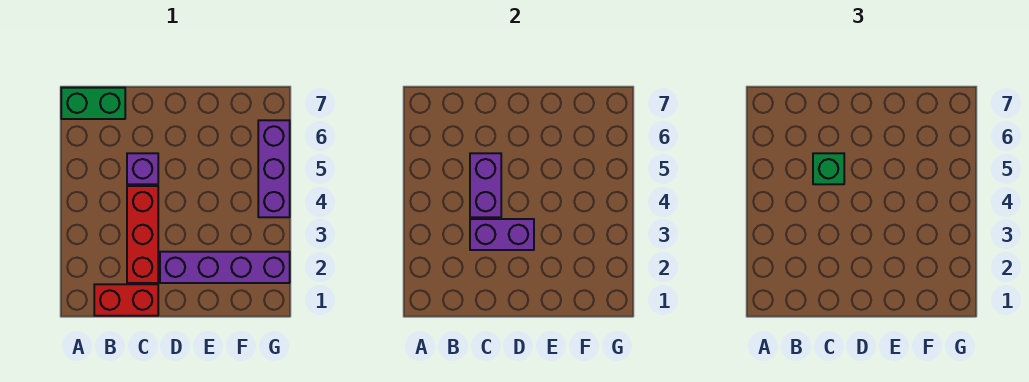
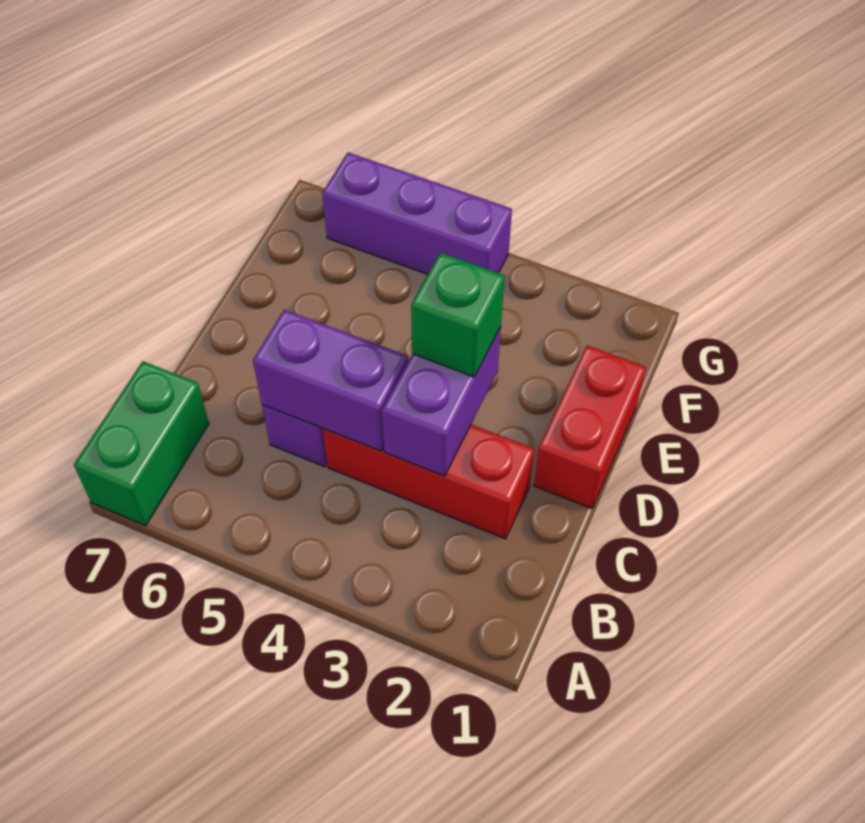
red 1x2 brick [94,284,158,316] -> red 1x2 brick moved to [534,346,646,508]
green 1x1 brick [813,153,844,184] -> green 1x1 brick moved to [411,253,505,377]
purple 1x4 brick [160,252,290,283] -> none

